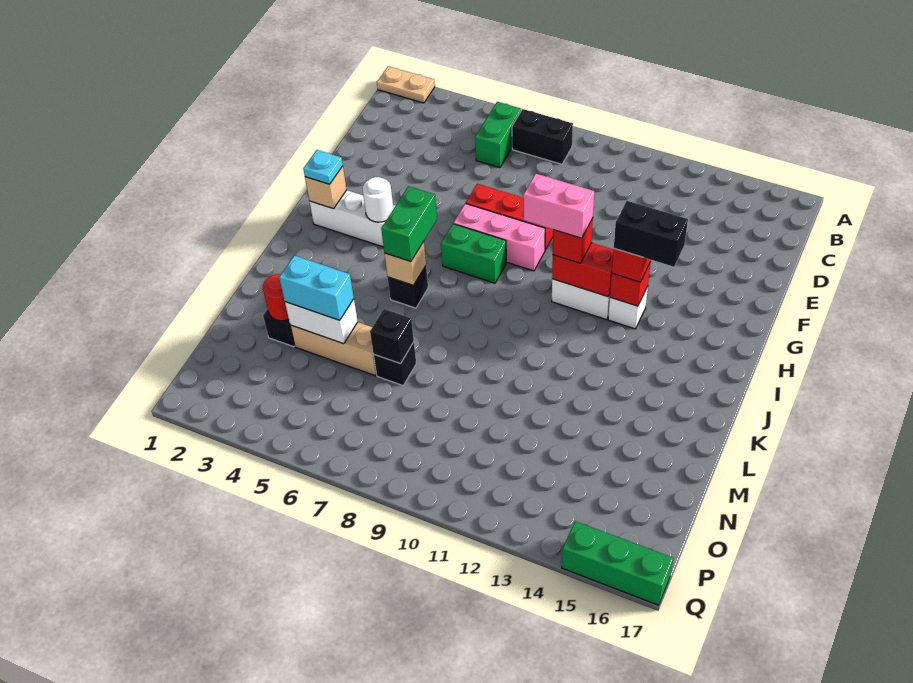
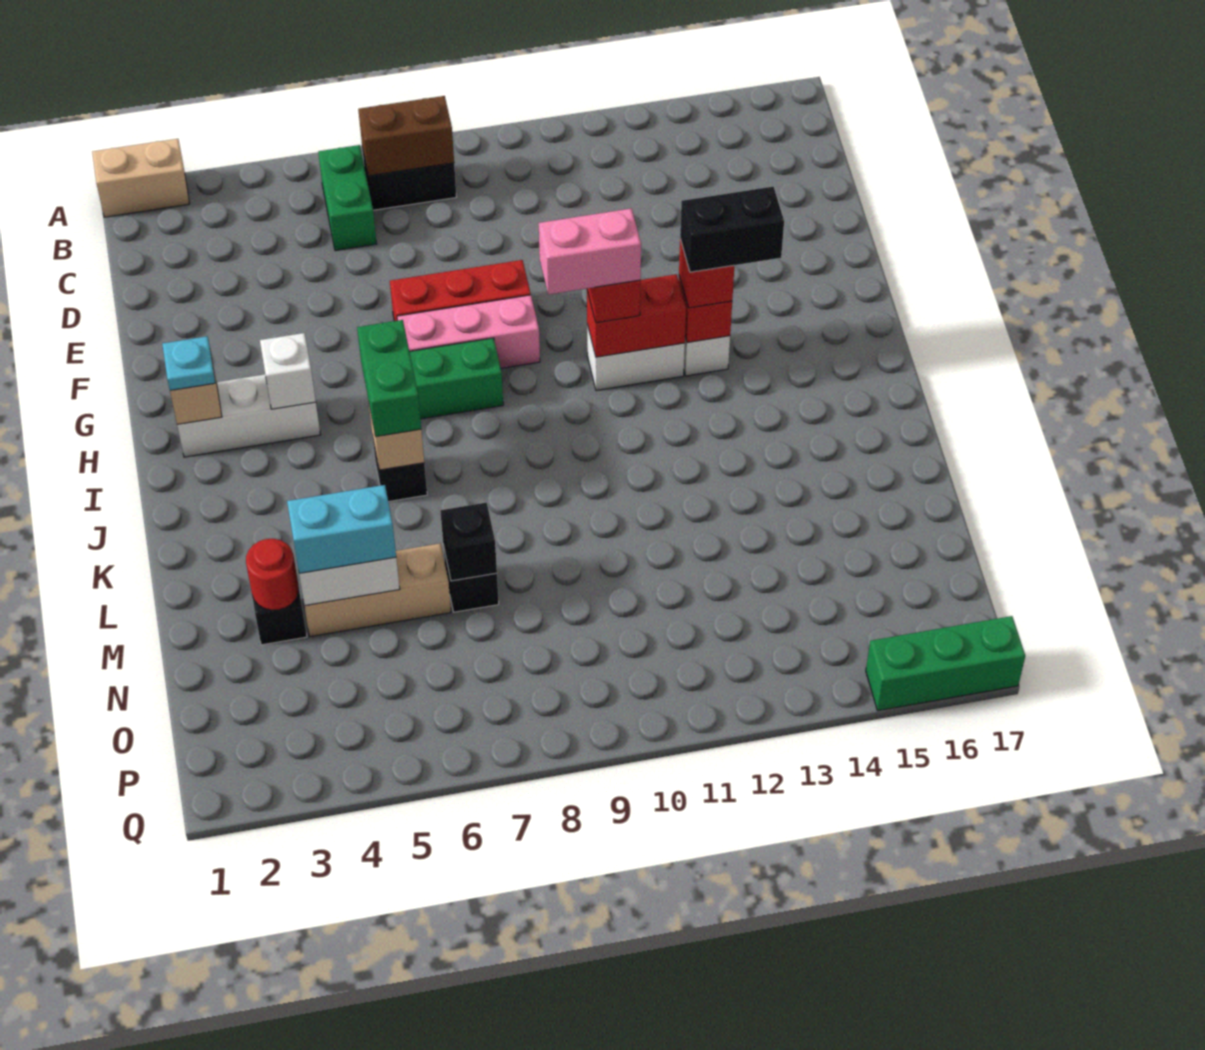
tan 1x2 plate [377,66,435,103] -> tan 1x2 brick [92,139,190,217]
none -> brown 1x2 brick [358,96,454,176]
white 1x1 round brick [363,177,393,222] -> white 1x1 brick [260,333,316,409]

